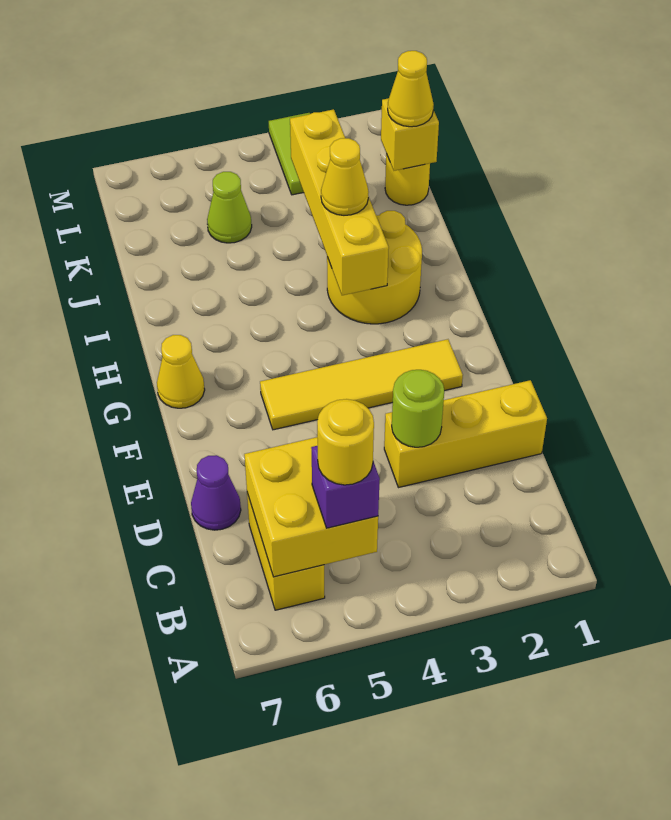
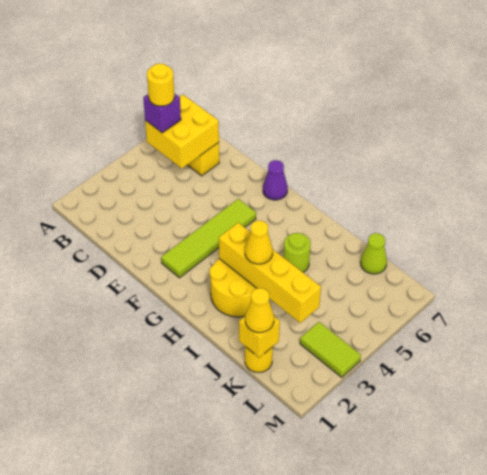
yellow 1x3 brick [384,380,547,488] -> none
lime 1x1 round brick [392,370,444,447] -> lime 1x1 round brick moved to [283,233,311,272]
purple 1x1 cone [191,455,241,530] -> purple 1x1 cone moved to [263,160,288,200]
yellow 1x4 tile [260,339,463,430] -> lime 1x4 tile [161,199,256,278]
yellow 1x1 cone [157,335,205,408] -> none
lime 1x1 cone [207,172,252,243] -> lime 1x1 cone moved to [360,233,387,274]

